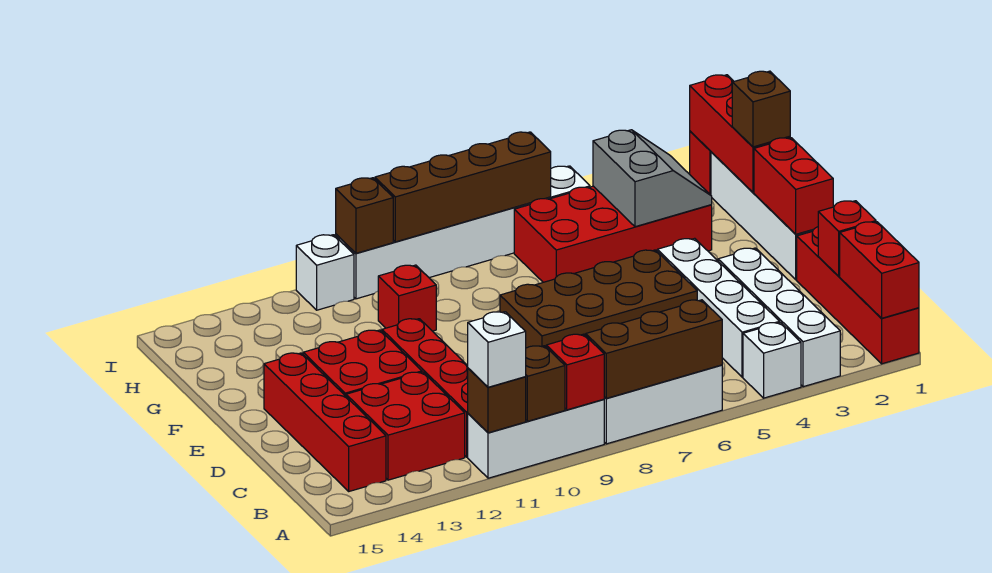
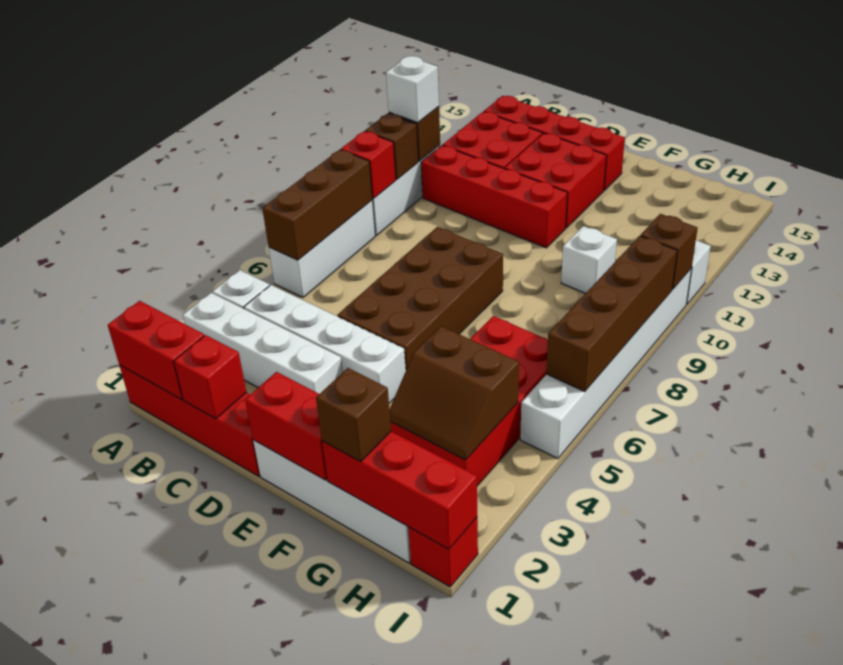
grey 2x2 slope [593,130,712,227] -> brown 2x2 slope [389,326,519,460]
red 1x1 brick [378,265,436,331] -> white 1x1 brick [561,226,617,293]

